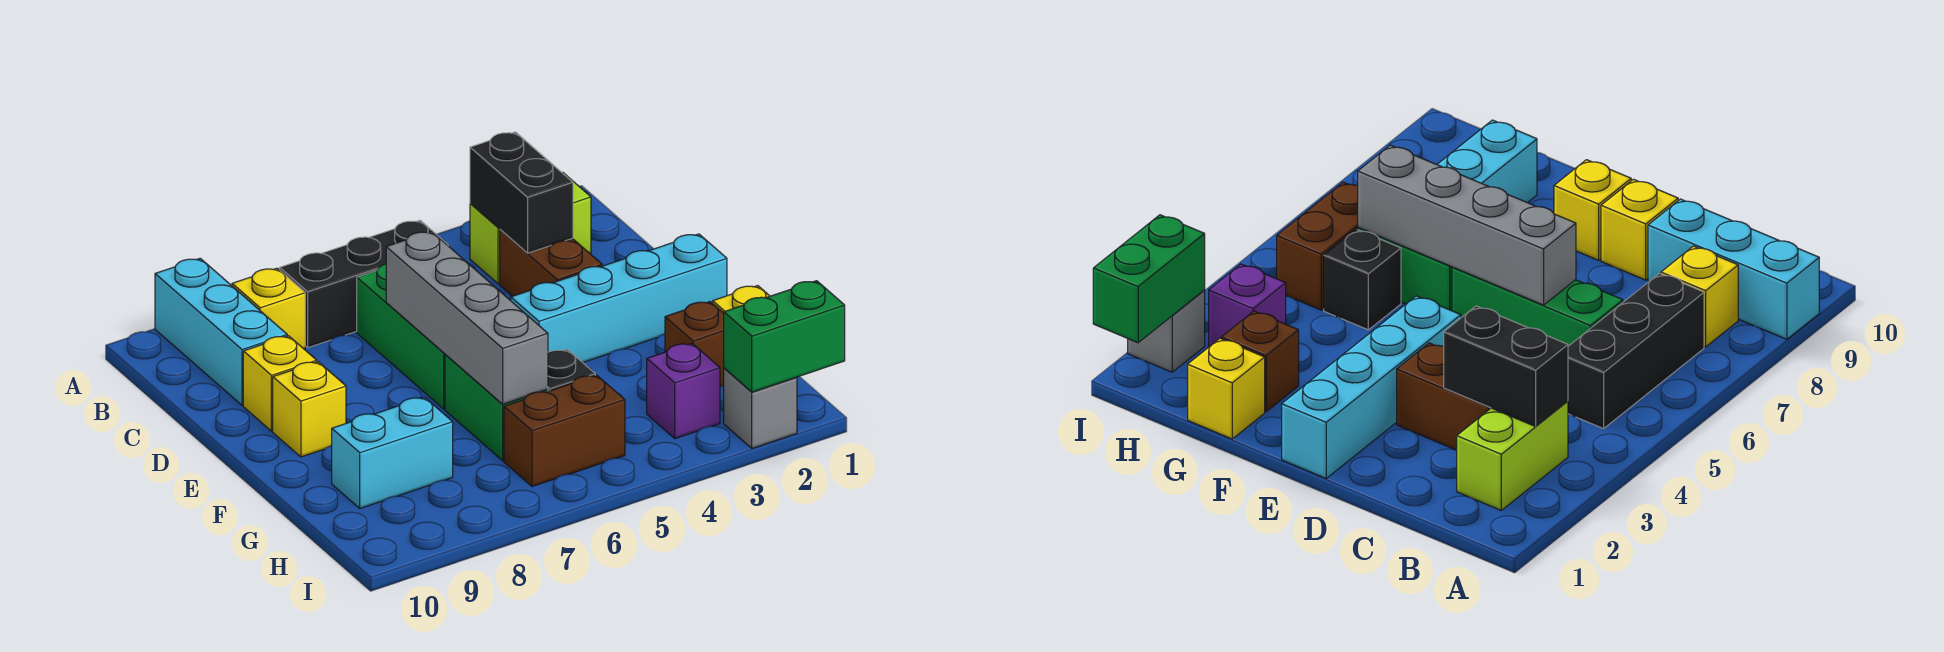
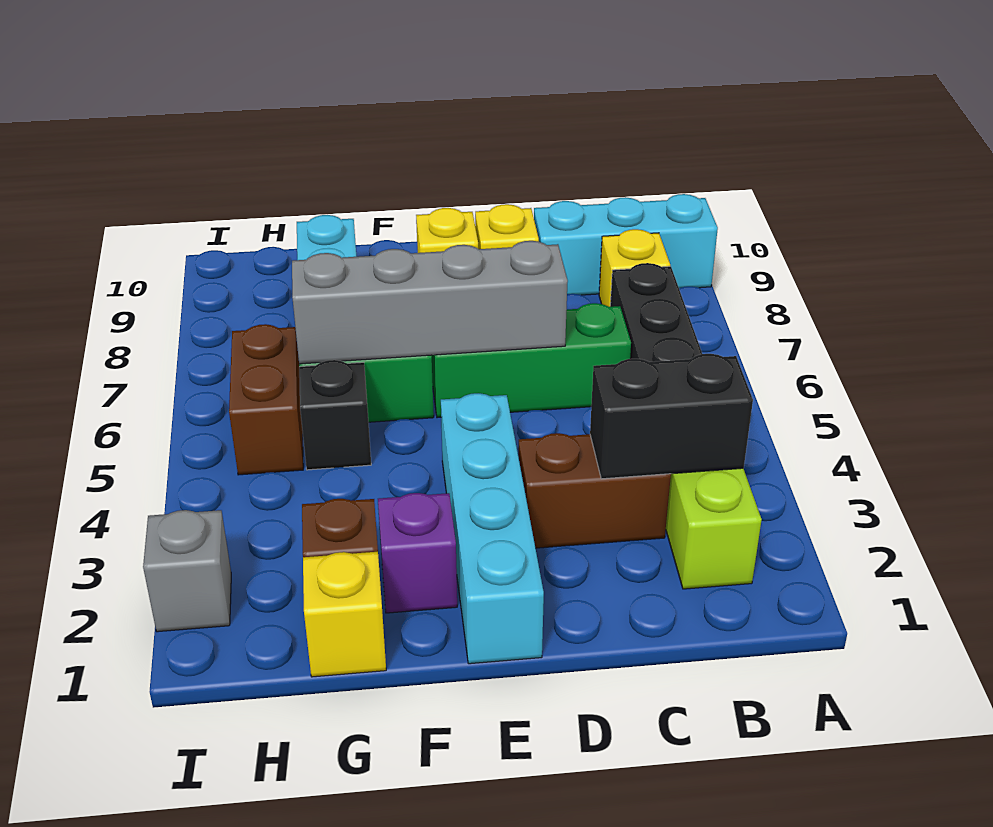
purple 1x1 brick [647,343,720,439] -> purple 1x1 brick moved to [378,493,457,613]
green 1x2 brick [724,281,845,392] -> none

